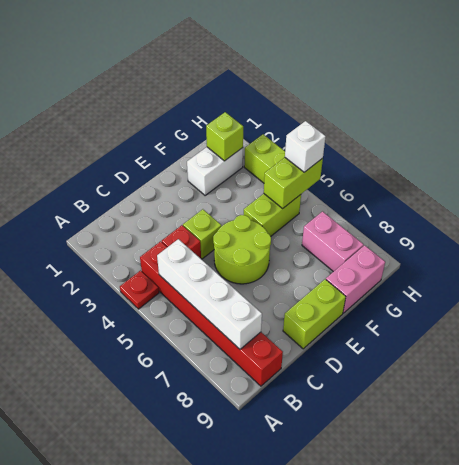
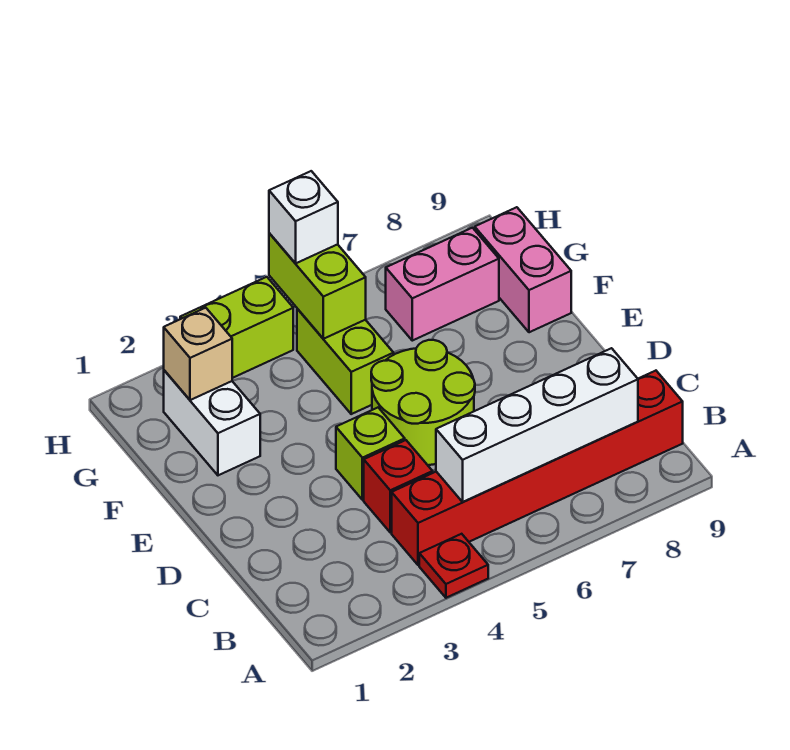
lime 1x2 brick [283,279,346,349] -> none
lime 1x1 brick [206,112,243,161] -> tan 1x1 brick [164,308,232,400]

